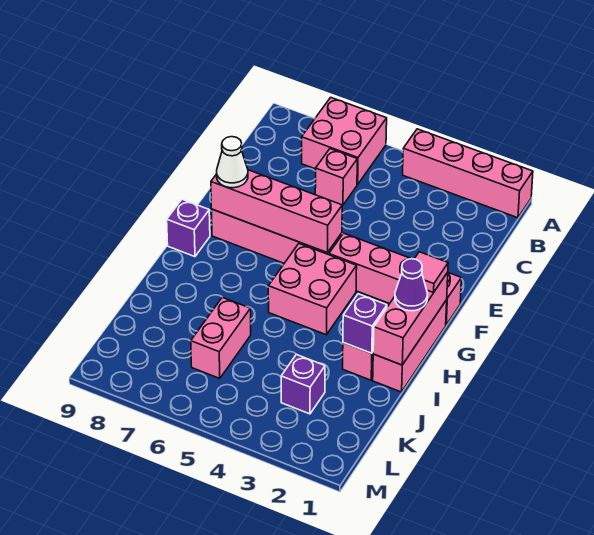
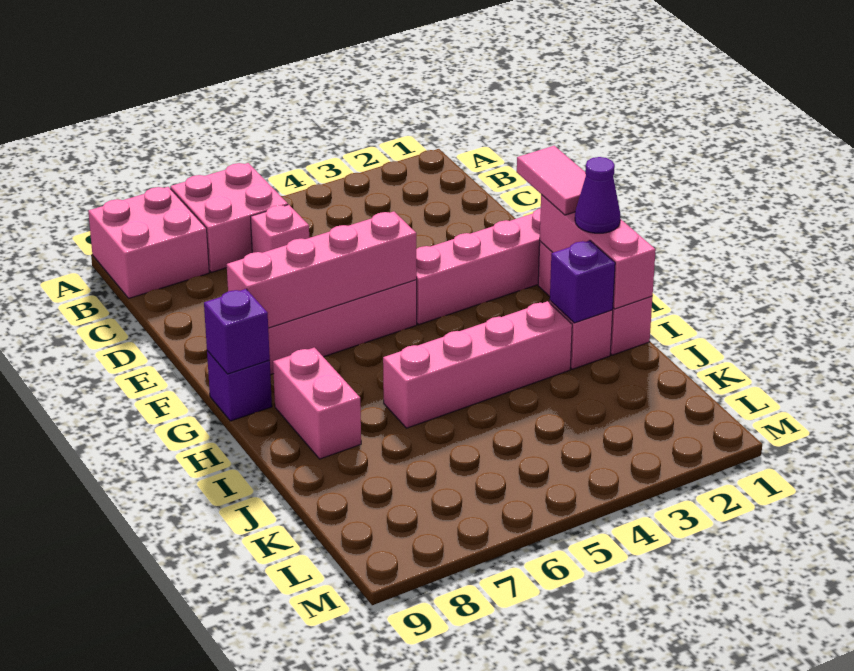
pink 1x4 brick [403,129,533,218] -> pink 1x4 brick moved to [383,301,572,428]
white 1x1 cone [217,137,248,188] -> none
pink 1x1 tile [414,252,448,293] -> pink 1x2 tile [517,146,586,215]
pink 2x2 brick [268,244,357,335] -> pink 2x2 brick moved to [88,187,209,298]
pink 1x2 brick [191,297,251,379] -> pink 1x2 brick moved to [273,347,361,459]
purple 1x1 brick [281,354,325,414] -> purple 1x1 brick moved to [204,289,270,374]

